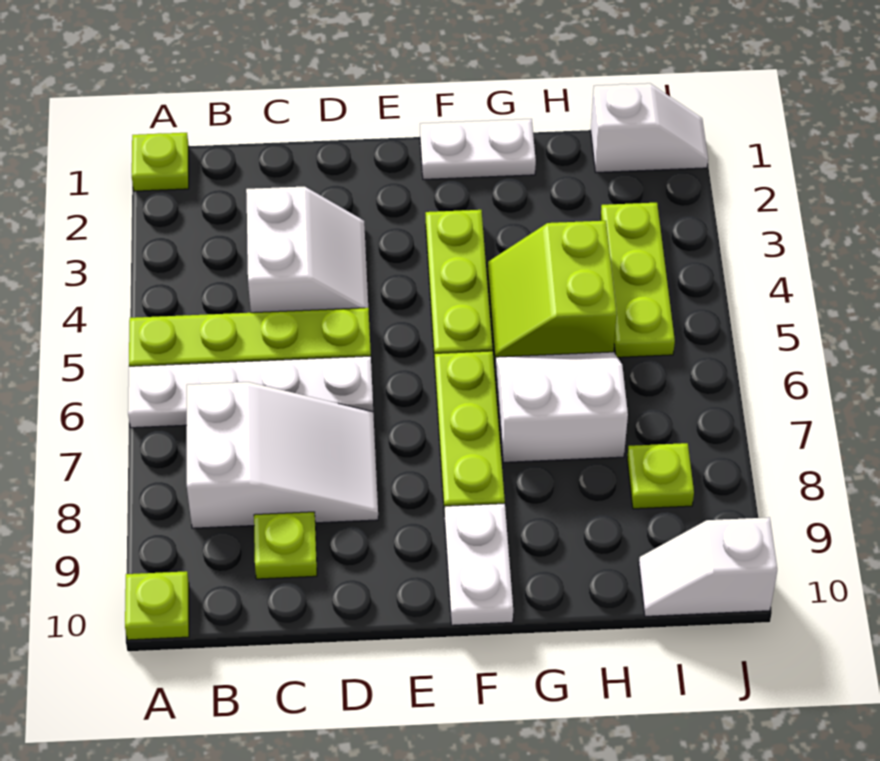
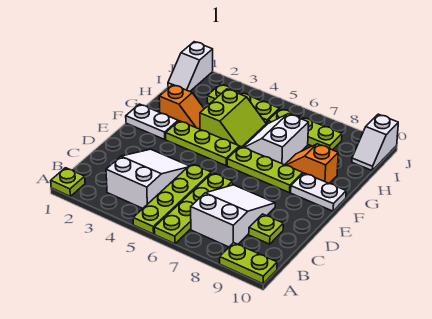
white 1x4 plate [128,356,373,428] -> lime 1x4 plate [154,173,233,244]
lime 1x1 plate [125,571,189,640] -> lime 1x2 plate [220,243,277,284]
white 2x2 slope [246,187,368,313] -> white 2x3 slope [106,149,188,208]
white 1x2 plate [420,119,536,179] -> white 1x2 plate turned to [126,104,178,140]
none -> orange 1x2 slope [159,85,204,129]
lime 2x2 slope [488,221,617,358] -> lime 2x2 slope turned to [200,89,266,147]
none -> orange 1x2 slope [285,144,338,184]
white 1x2 slope [591,83,708,172] -> white 1x2 slope turned to [168,42,213,91]
lime 1x1 plate [627,443,694,509] -> lime 1x3 plate [268,109,342,150]

